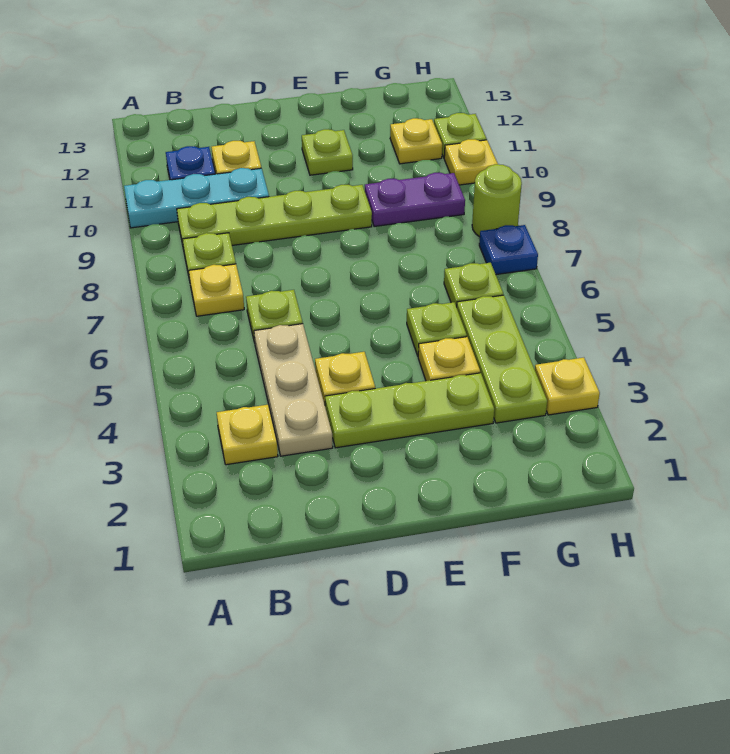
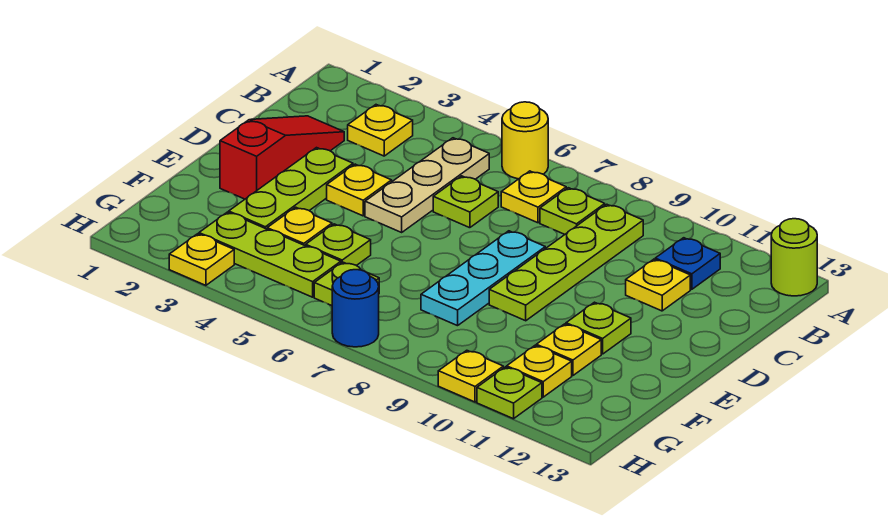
none -> yellow 1x1 round brick [502,102,548,179]
cyan 1x3 plate [124,168,269,228] -> cyan 1x3 plate moved to [421,231,545,326]
none -> red 1x3 slope [220,116,344,199]
tan 1x3 plate [254,324,333,456] -> tan 1x3 plate turned to [365,138,489,232]
purple 1x2 plate [365,173,465,227] -> none
none -> yellow 1x1 plate [536,324,601,376]
blue 1x1 plate [479,225,538,275] -> blue 1x1 round brick [332,270,379,347]
lime 1x1 round brick [472,164,522,237] -> lime 1x1 round brick moved to [771,219,817,296]

